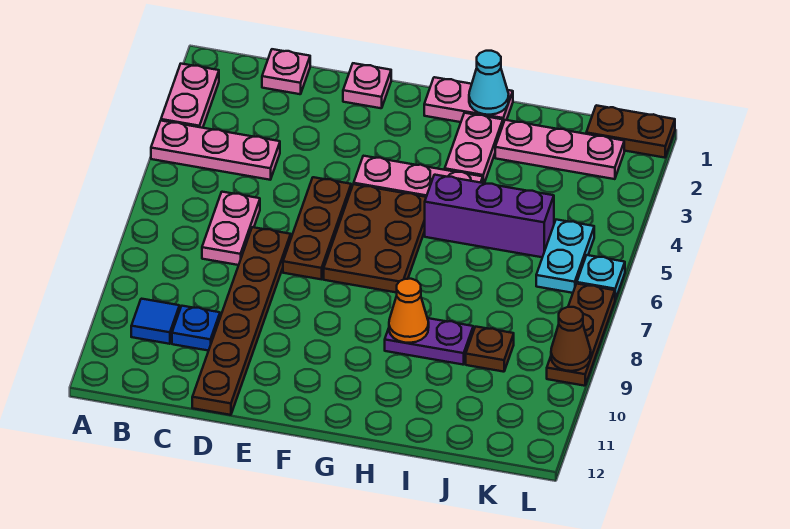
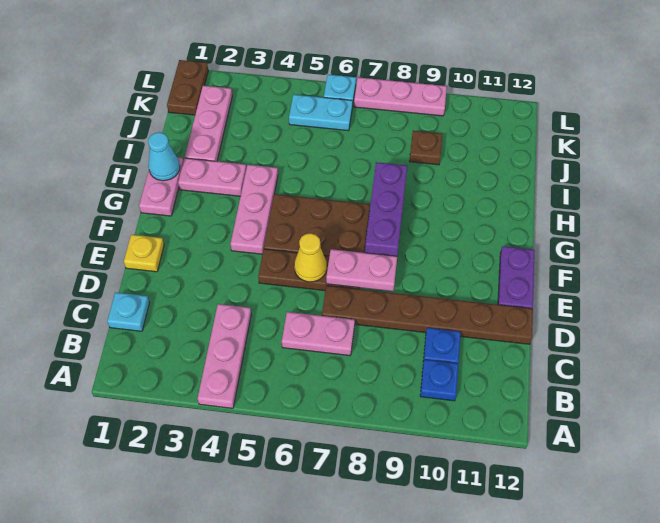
pink 1x2 plate [161,64,219,128] -> pink 1x2 plate moved to [326,249,397,291]
blue 1x1 tile [131,299,180,344] -> blue 1x1 plate [420,360,458,401]
pink 1x1 plate [262,49,310,94] -> cyan 1x1 plate [107,292,150,331]
pink 1x1 plate [343,63,391,108] -> yellow 1x1 plate [124,235,164,272]
none -> yellow 1x1 cone [294,233,327,282]
purple 1x3 brick [425,175,554,257] -> purple 1x3 brick moved to [365,162,407,256]
purple 1x2 plate [385,318,473,365] -> purple 1x2 plate moved to [498,246,535,309]
orange 1x1 cone [389,279,429,343] -> none
brown 1x3 plate [547,284,615,386] -> pink 1x3 plate [354,77,447,116]
brown 1x1 cone [551,307,591,371] -> none

